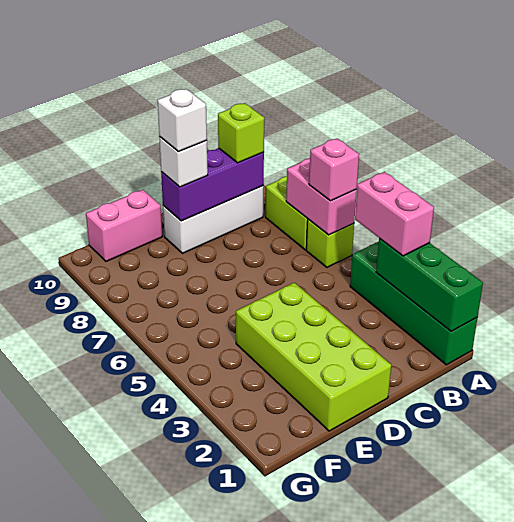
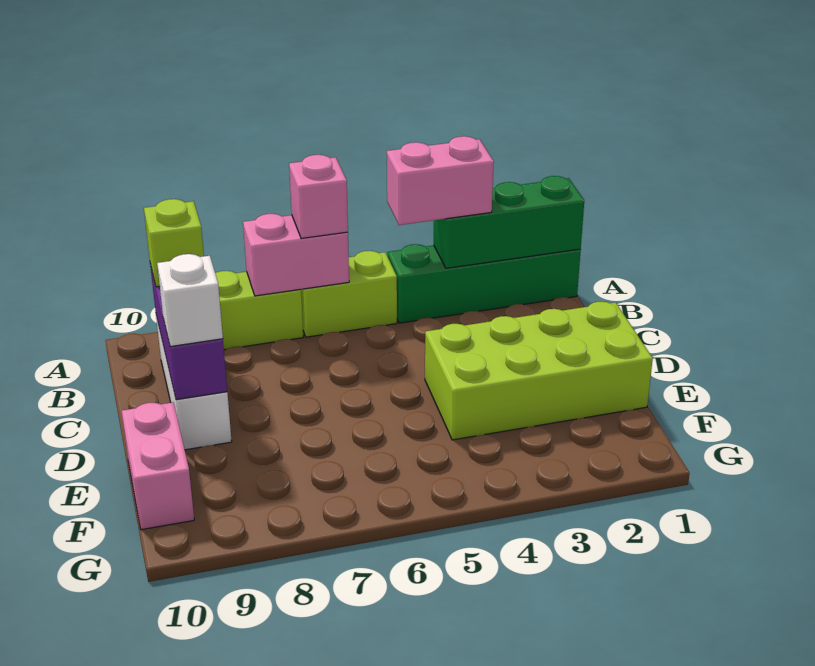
lime 1x1 brick [306,219,354,267] -> lime 1x2 brick [301,251,397,337]
white 1x1 brick [158,89,207,151] -> none

